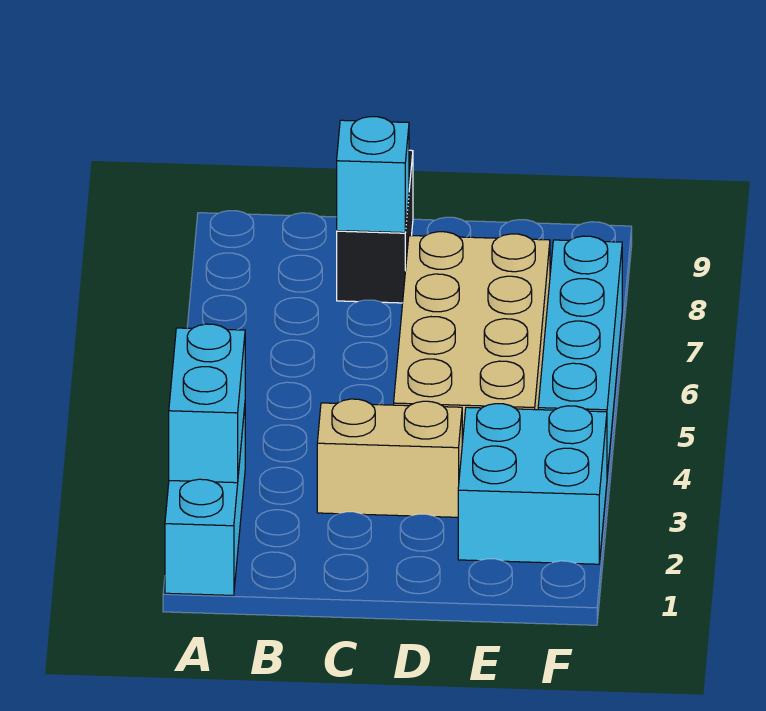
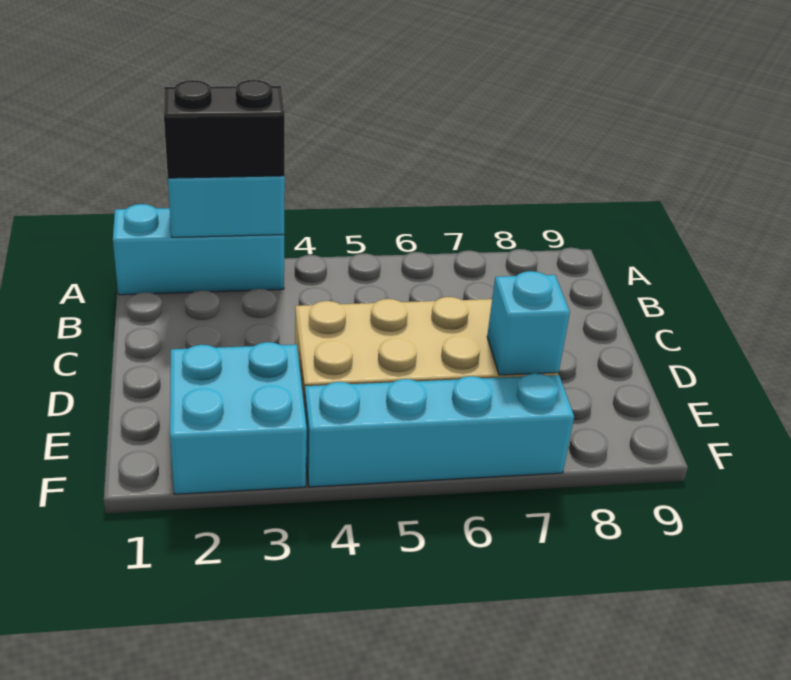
tan 1x2 brick [317,399,462,517] -> none
black 1x2 brick [337,150,413,303] -> black 1x2 brick moved to [164,80,285,178]
cyan 1x1 brick [337,117,409,233] -> cyan 1x1 brick moved to [487,271,570,375]

